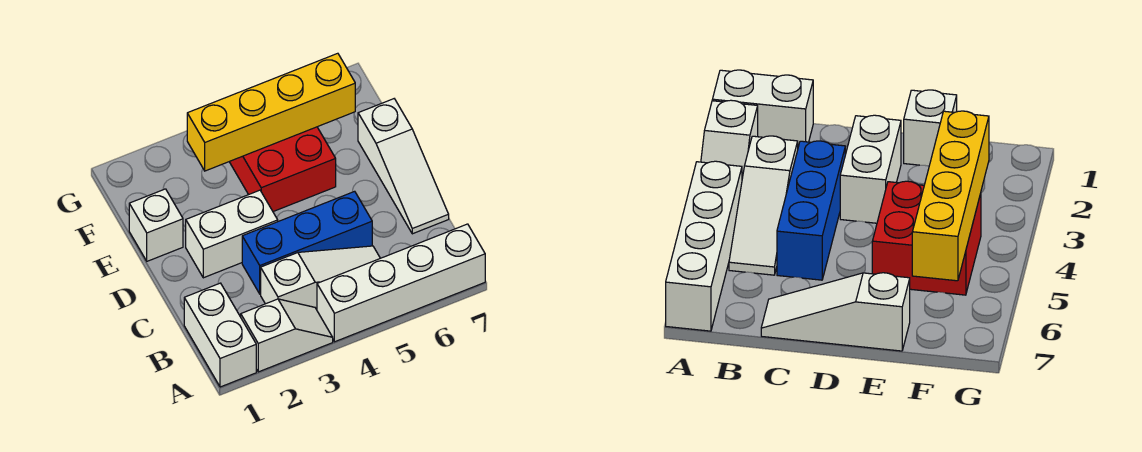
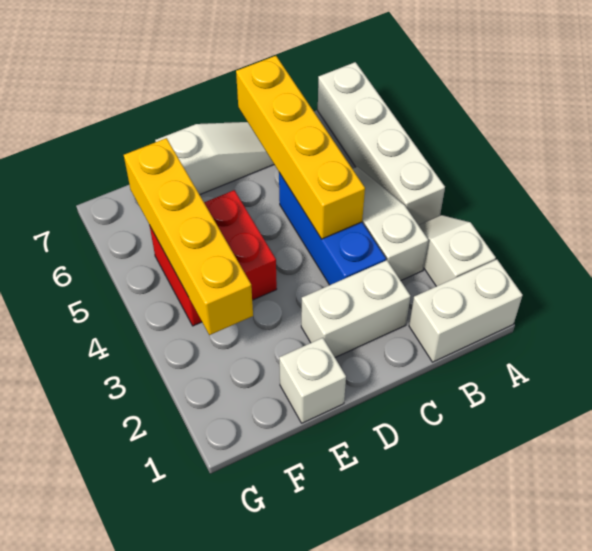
none -> yellow 1x4 brick [236,56,365,239]
white 1x2 brick [186,190,278,278] -> white 1x2 brick turned to [301,260,410,357]

